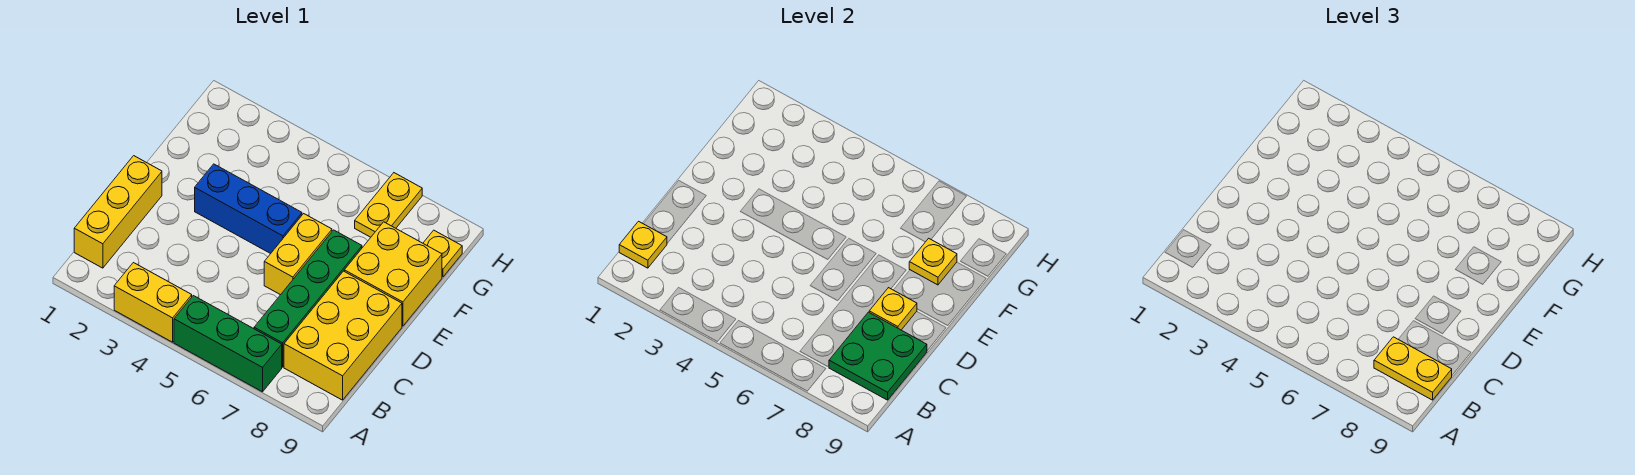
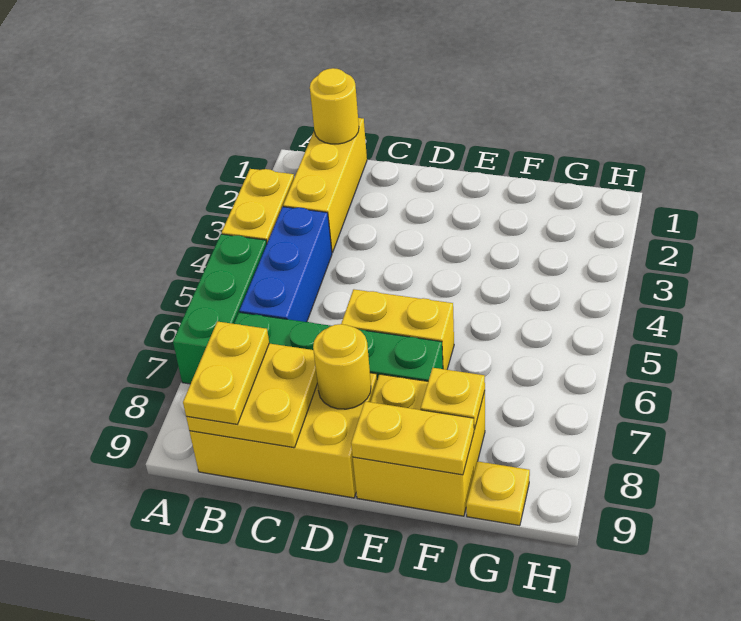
yellow 1x3 brick [74,156,162,268] -> yellow 1x3 brick turned to [283,118,367,253]
yellow 1x1 plate [619,221,667,268] -> yellow 1x1 round brick [310,68,359,144]
green 2x2 plate [829,312,927,400] -> yellow 2x2 plate [186,344,317,448]
yellow 1x1 plate [869,288,917,330] -> yellow 1x1 round brick [313,324,371,409]
blue 1x3 brick [195,164,302,254] -> blue 1x3 brick moved to [240,207,332,322]
yellow 1x2 plate [355,173,422,237] -> yellow 1x2 plate moved to [351,402,474,475]

